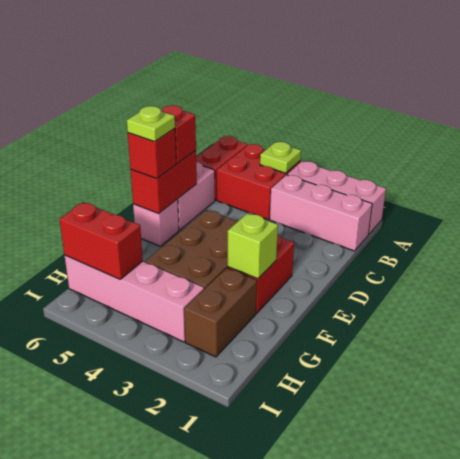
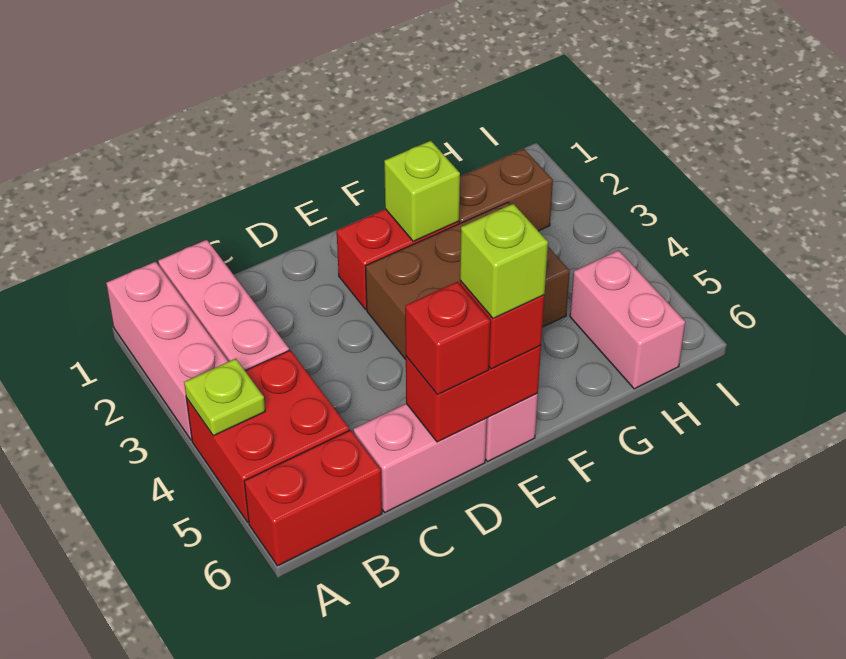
lime 1x1 plate [127,106,175,141] -> lime 1x1 brick [460,204,548,319]
pink 1x4 brick [65,255,204,342] -> pink 1x2 brick [570,250,685,389]
red 1x2 brick [59,202,143,279] -> none

